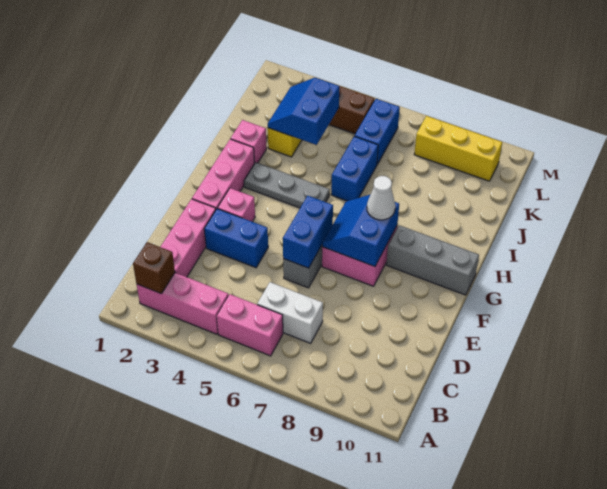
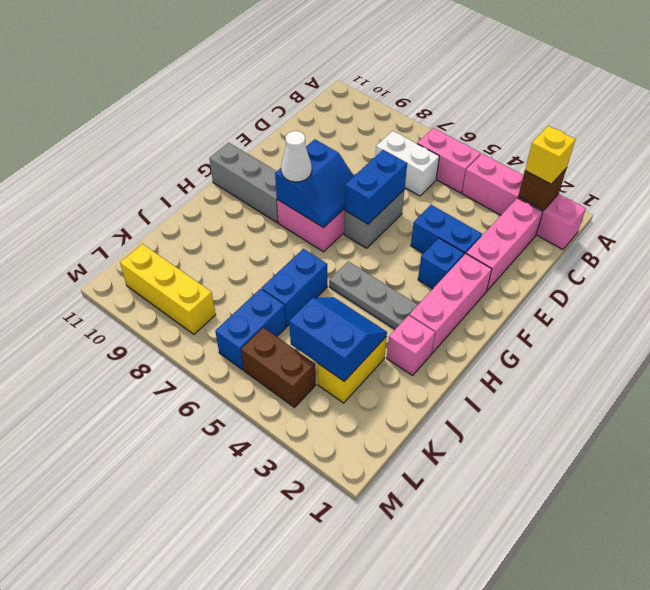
pink 1x3 brick [137,273,228,334] -> pink 1x4 brick [462,154,586,250]
none -> yellow 1x1 brick [525,126,575,184]
pink 1x1 brick [218,188,255,222] -> blue 1x1 brick [418,238,464,289]
blue 2x2 slope [268,78,339,145] -> blue 2x2 slope turned to [289,297,387,381]

